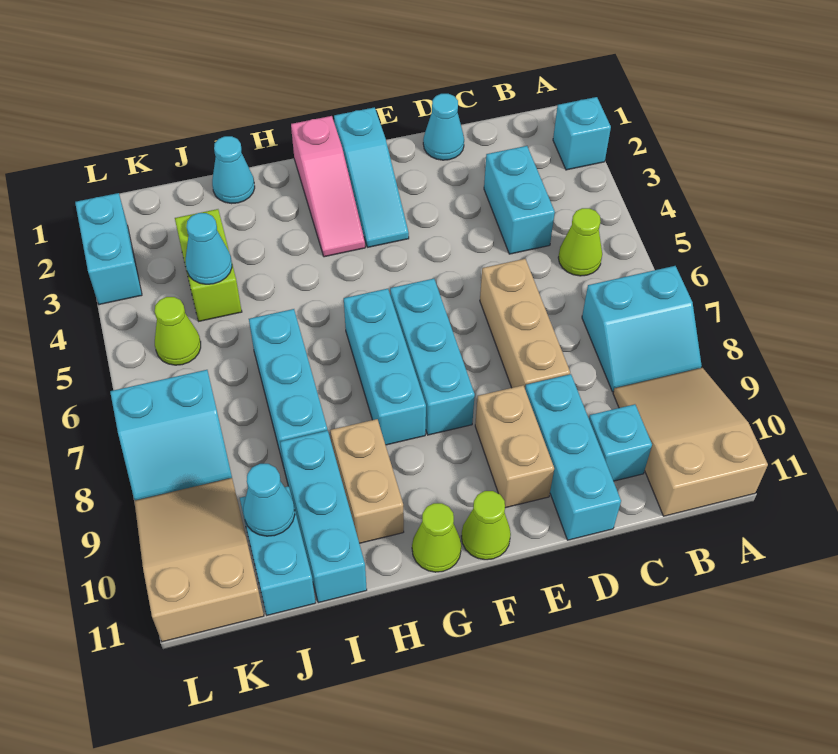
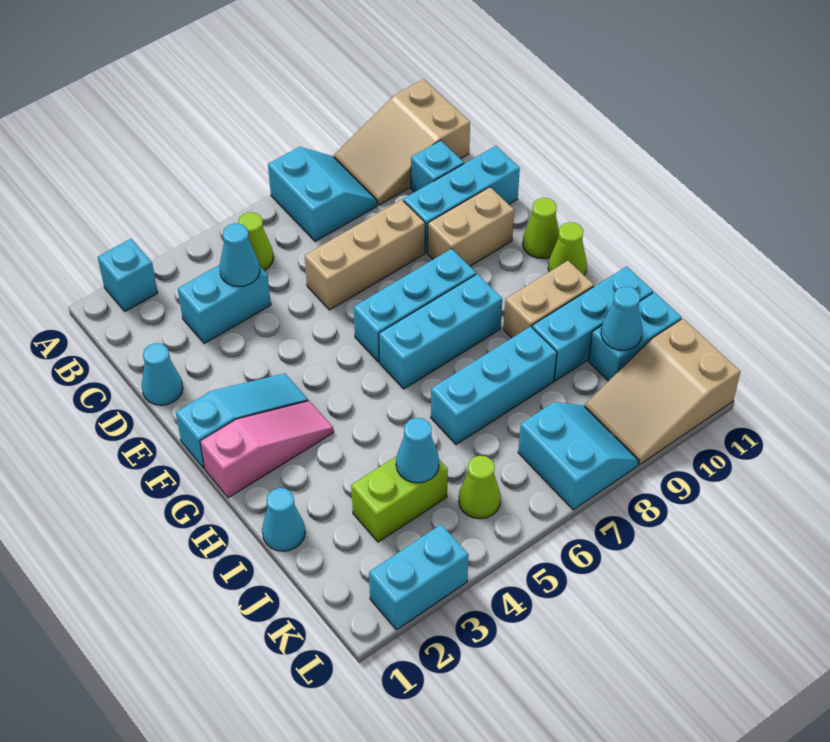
none -> cyan 1x1 cone [219,223,260,287]

